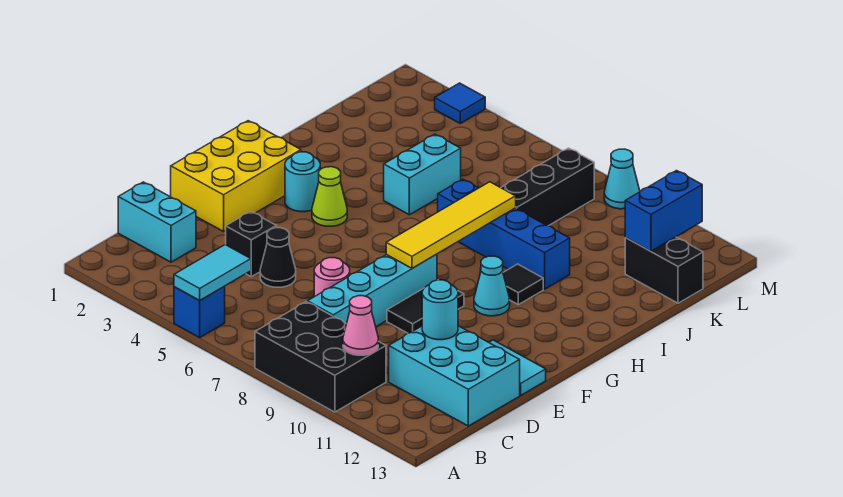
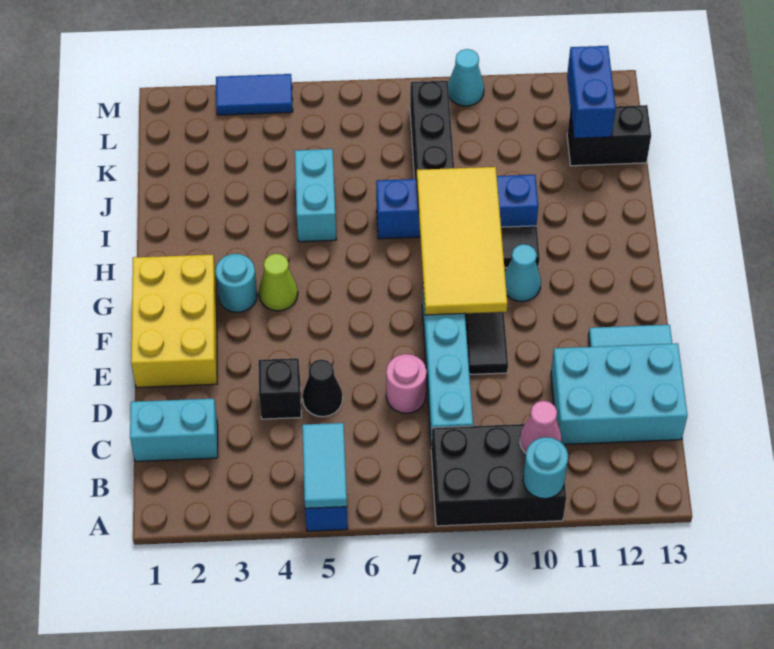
cyan 1x1 round brick [422,280,458,340] -> cyan 1x1 round brick moved to [523,437,568,499]
yellow 1x4 tile [386,182,516,268] -> yellow 2x4 tile [417,167,507,315]
blue 1x1 tile [435,83,485,123] -> blue 1x2 tile [216,74,293,115]

